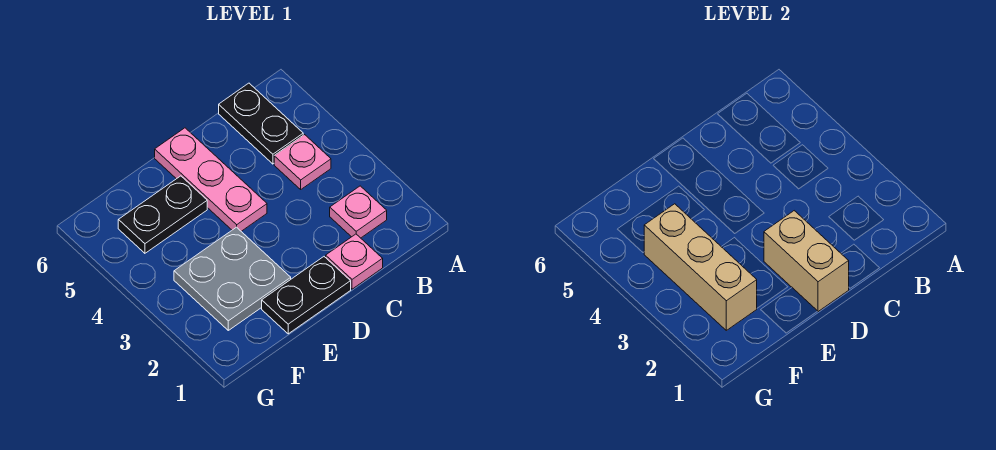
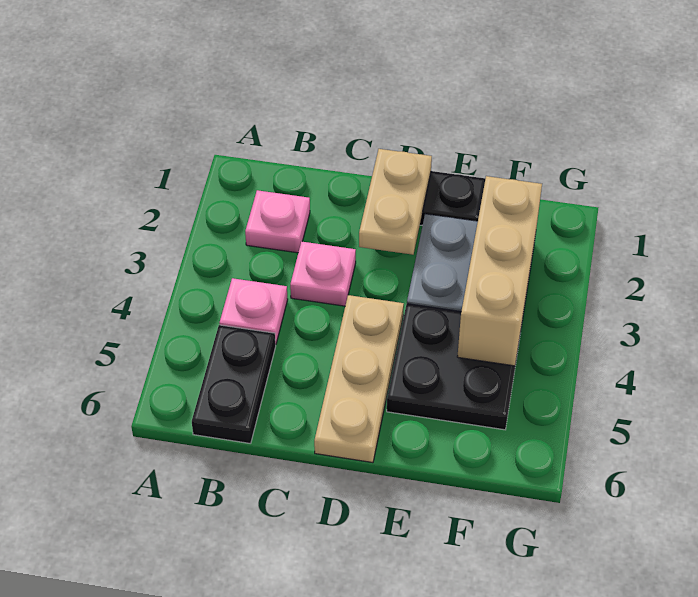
pink 1x1 plate [326,234,383,289] -> pink 1x1 plate moved to [290,242,356,306]
tan 1x2 brick [764,211,849,312] -> tan 1x2 plate [359,149,432,255]
pink 1x3 plate [155,128,267,231] -> tan 1x3 plate [314,295,404,463]
black 1x2 plate [118,176,207,253] -> black 2x2 plate [387,304,521,430]

